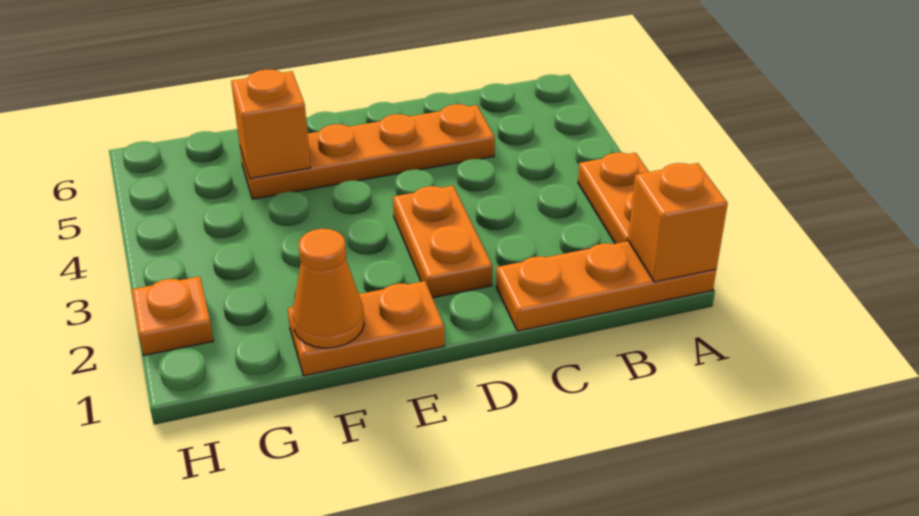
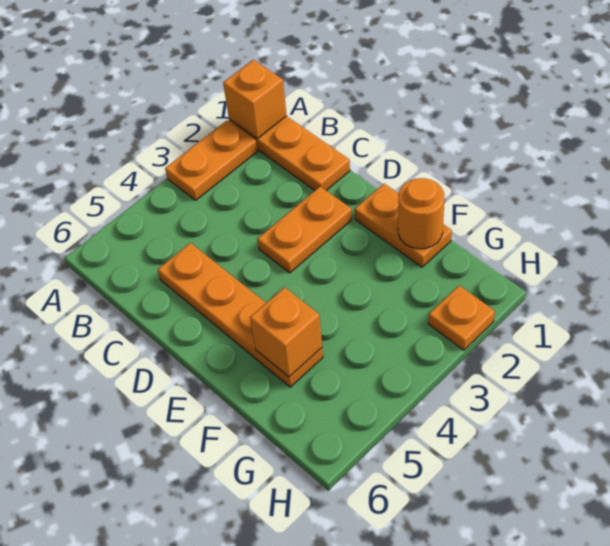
orange 1x1 cone [293,229,364,348] -> orange 1x1 round brick [398,178,445,249]

